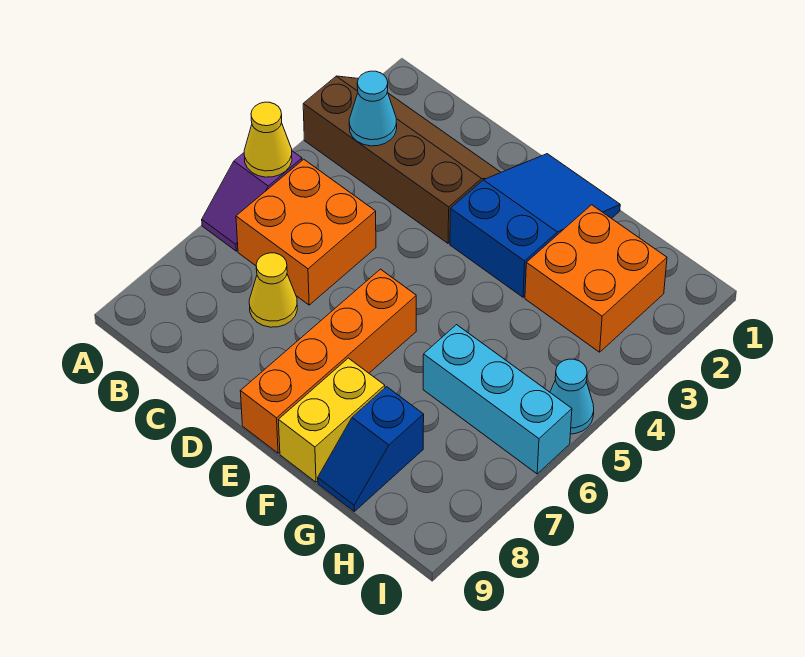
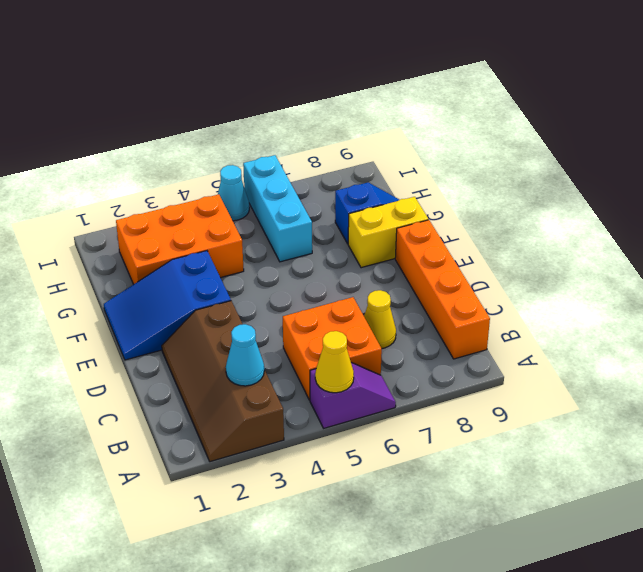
orange 1x4 brick [240,269,416,453] -> orange 1x4 brick turned to [395,220,490,359]
orange 2x2 brick [525,205,667,352] -> orange 2x3 brick [116,194,244,284]

